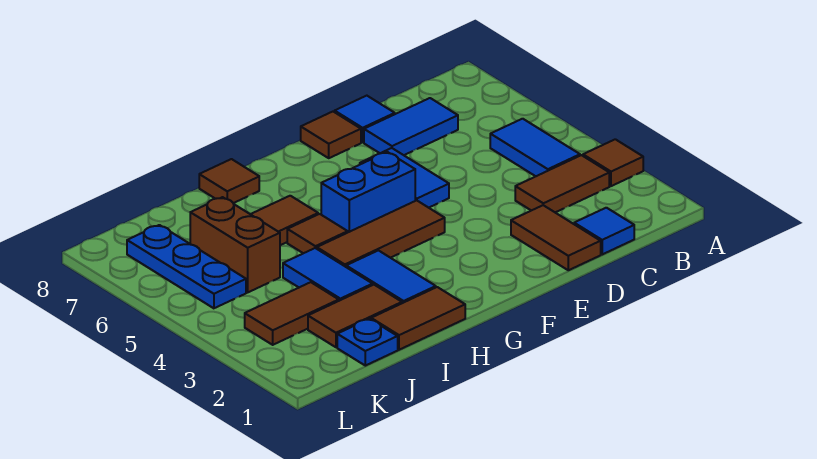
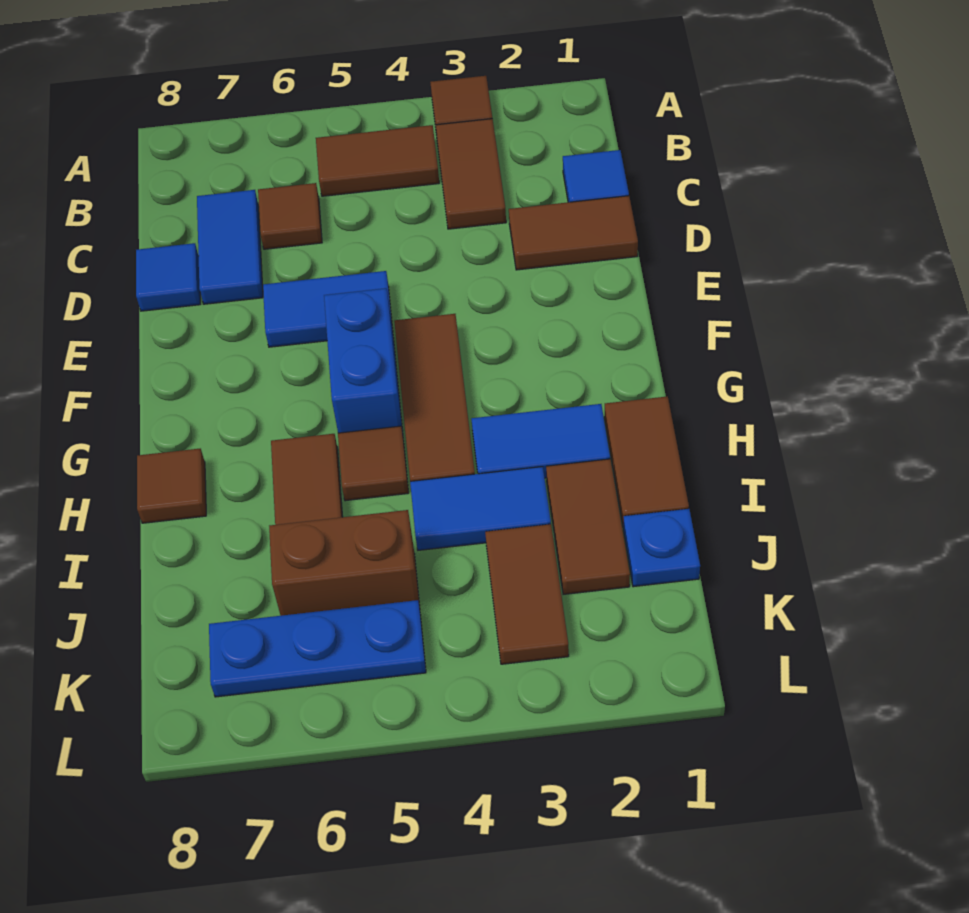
blue 1x2 tile [490,119,580,176] -> brown 1x2 tile [316,125,439,196]
brown 1x1 tile [301,112,361,158] -> brown 1x1 tile moved to [258,183,322,249]

